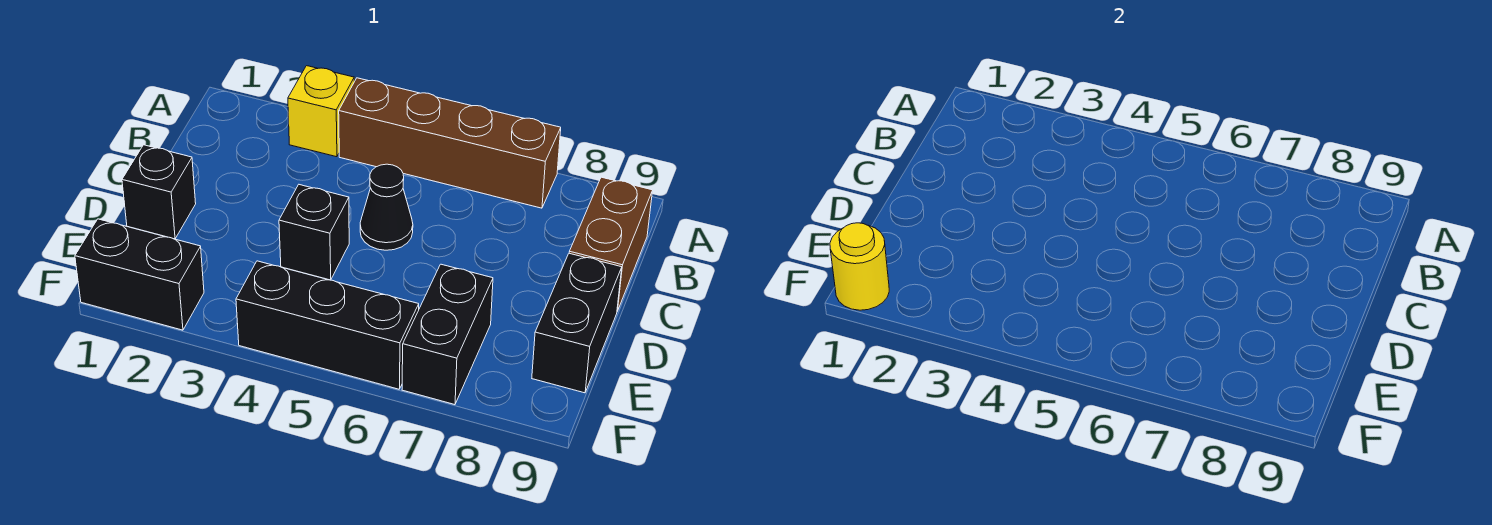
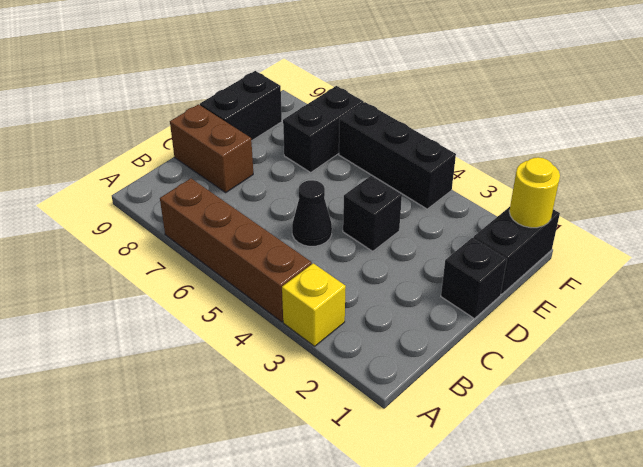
brown 1x2 brick [569,177,653,311] -> brown 1x2 brick turned to [170,104,253,192]
black 1x2 brick [75,219,204,330] -> black 1x2 brick turned to [473,207,560,294]

